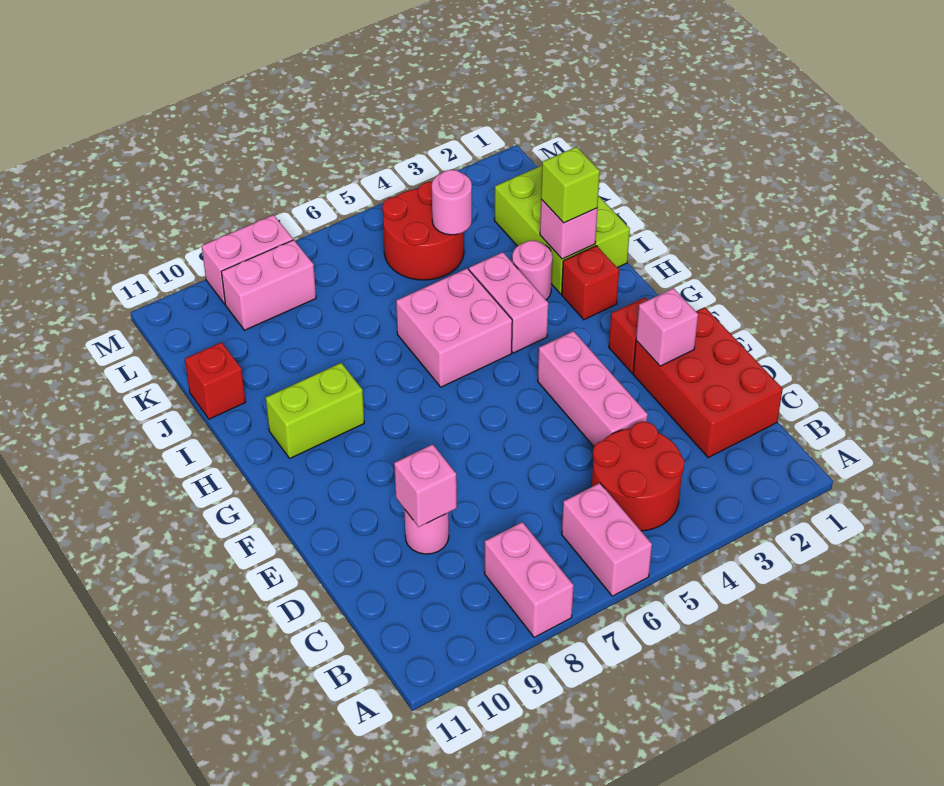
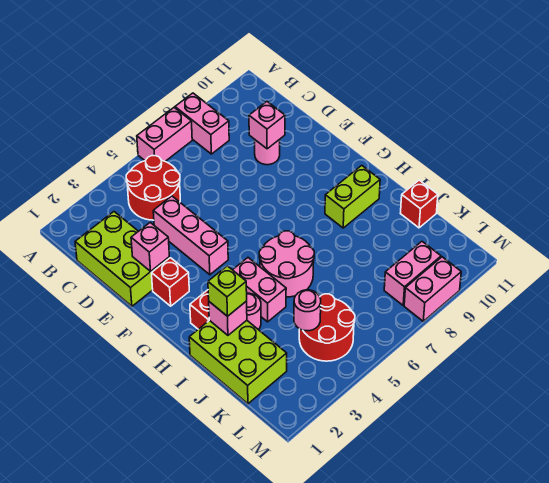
pink 1x2 brick [562,483,652,596] -> pink 1x2 brick turned to [137,108,192,161]
red 2x3 brick [633,307,783,458] -> lime 2x3 brick [75,212,170,306]
pink 2x2 brick [396,268,512,387] -> pink 2x2 round brick [259,231,314,297]

